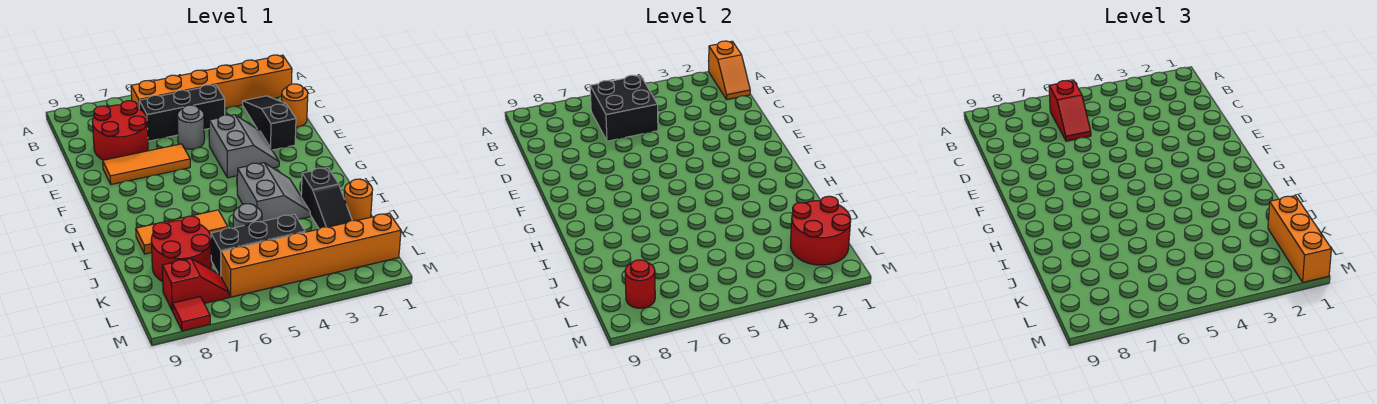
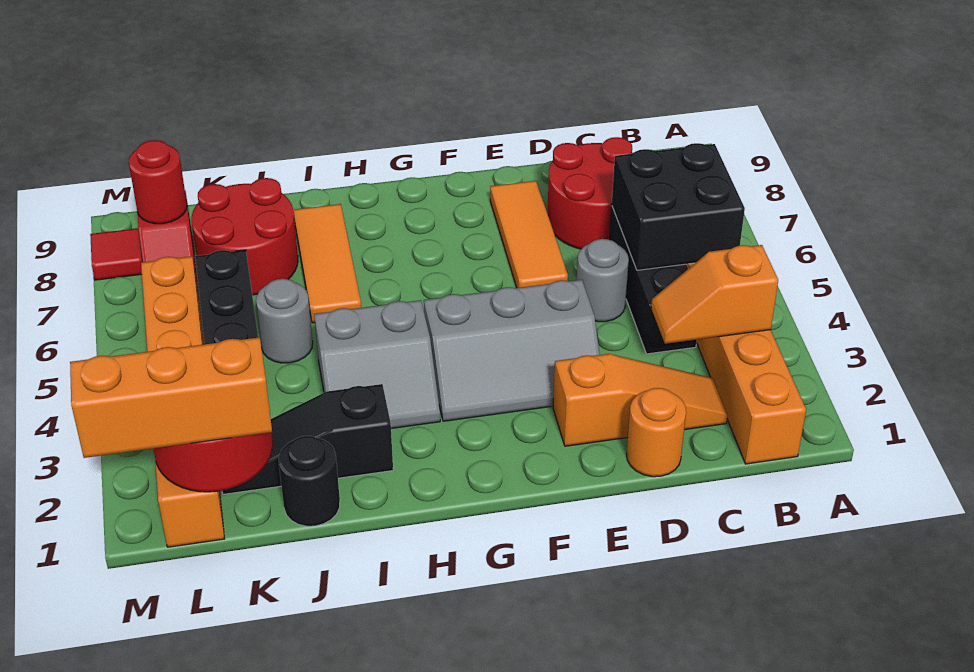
orange 1x2 slope [709,41,750,100] -> orange 1x2 slope moved to [651,245,778,344]
red 1x2 slope [1049,80,1091,141] -> none
black 1x3 slope [243,96,296,150] -> orange 1x3 slope [553,354,728,446]
grey 2x2 slope [209,115,279,178] -> grey 2x3 slope [424,280,600,421]
orange 1x1 round brick [344,179,373,221] -> black 1x1 round brick [279,436,340,526]

